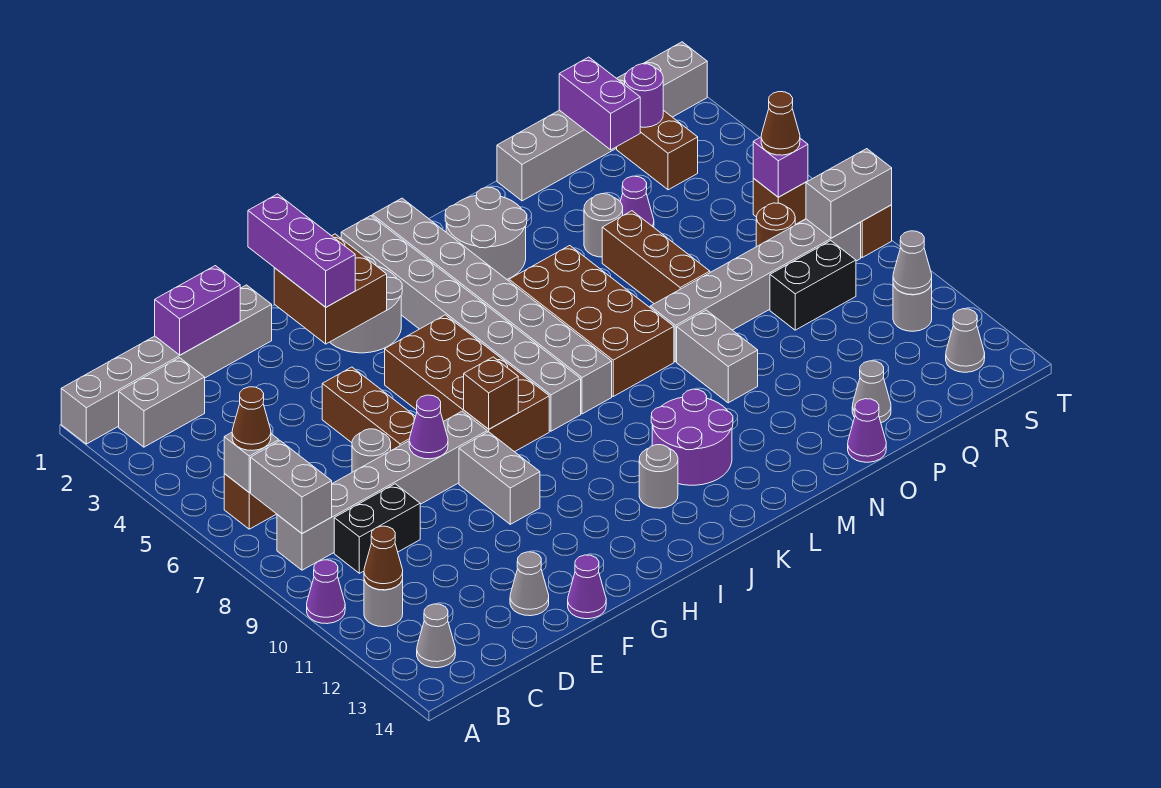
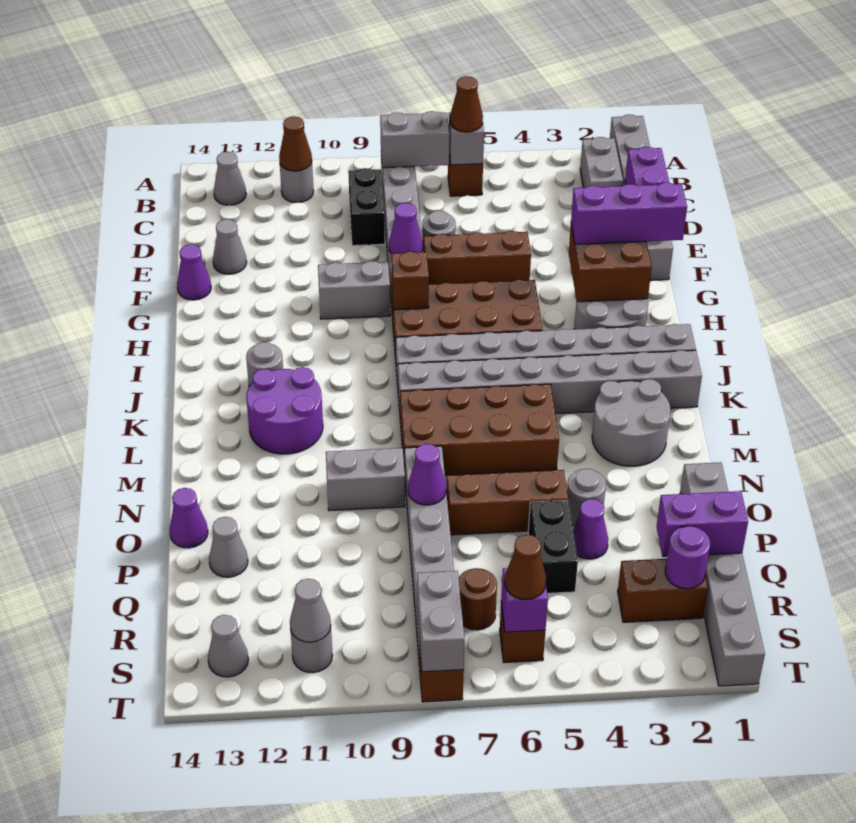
purple 1x1 cone [307,560,345,624] -> purple 1x1 cone moved to [408,444,446,505]
black 1x2 brick [770,241,856,330] -> black 1x2 brick moved to [528,500,578,593]

